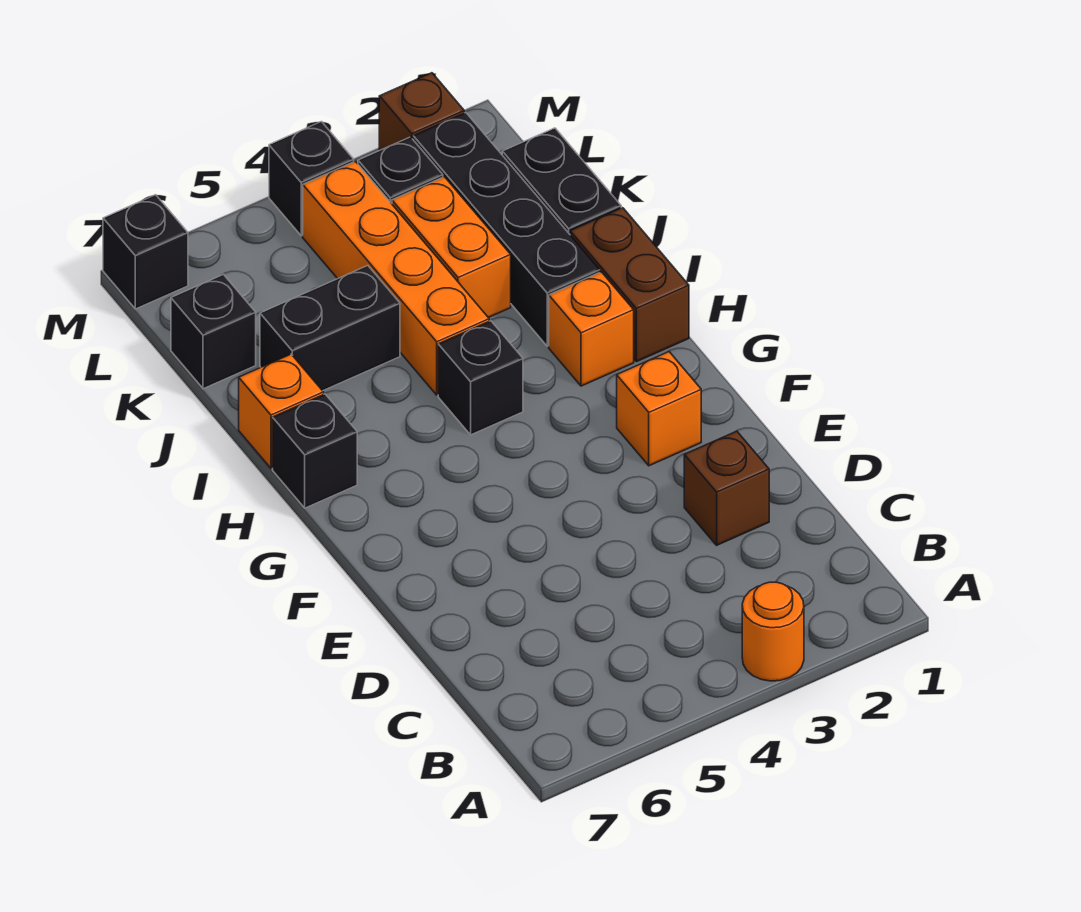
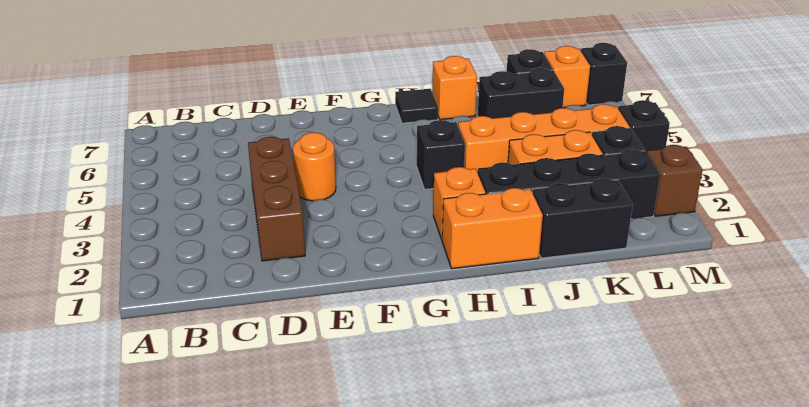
orange 1x1 round brick [742,582,804,681] -> orange 1x1 round brick moved to [293,132,336,201]
brown 1x1 brick [684,431,769,545] -> brown 1x3 brick [248,137,305,261]
orange 1x1 brick [617,352,701,466] -> orange 1x1 brick moved to [544,46,590,108]
brown 1x2 brick [570,208,689,362] -> orange 1x2 brick [442,188,543,269]
black 1x1 brick [273,394,357,508] -> black 1x1 tile [395,89,438,123]
black 1x2 brick [260,266,400,391] -> black 1x2 brick turned to [478,68,564,118]

